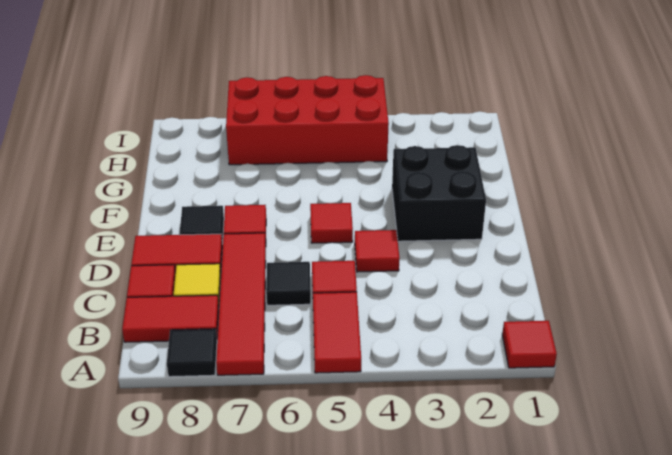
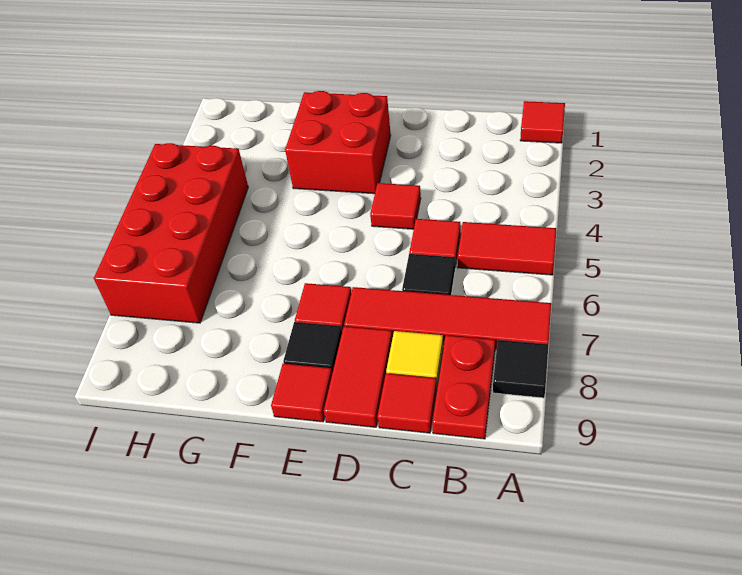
red 1x2 tile [122,295,219,342] -> red 1x2 plate [432,335,495,439]
black 2x2 brick [392,145,486,241] -> red 2x2 brick [285,91,391,194]
red 1x1 tile [310,203,353,243] -> red 1x1 tile moved to [271,364,332,422]

